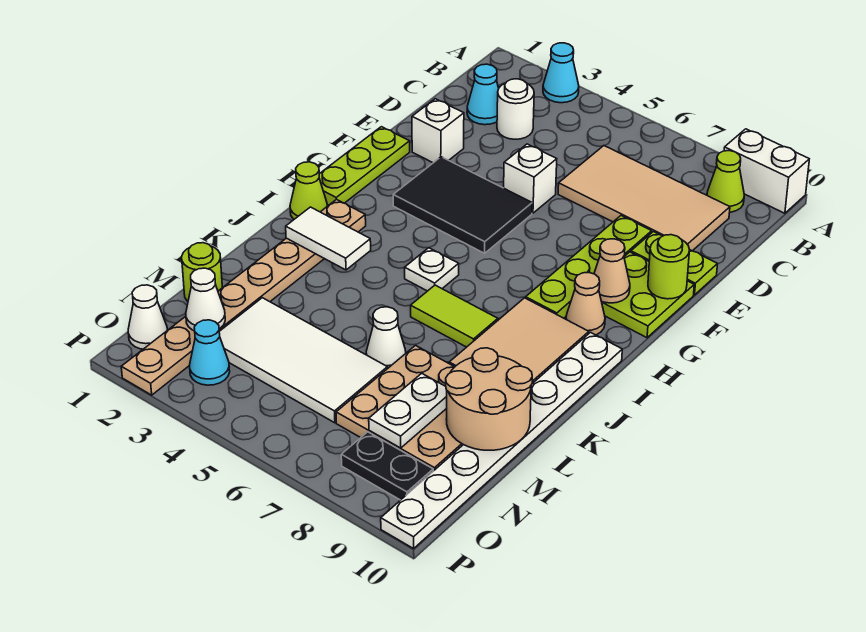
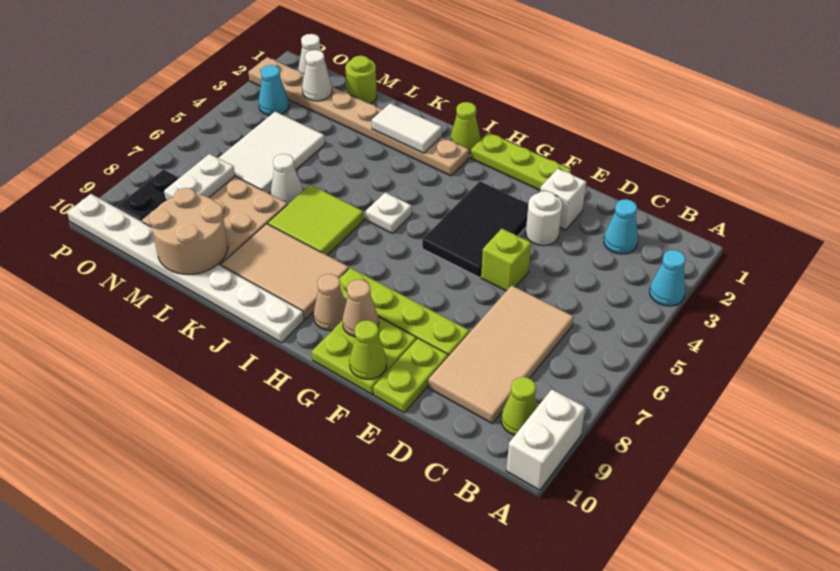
white 1x1 round brick [497,79,534,139] -> white 1x1 round brick moved to [526,191,562,246]
white 1x1 brick [504,144,557,213] -> lime 1x1 brick [481,229,531,291]
lime 1x1 round brick [648,235,689,299] -> lime 1x1 cone [349,320,387,379]
white 1x2 tile [286,207,371,270] -> white 1x2 tile turned to [372,103,442,153]
lime 1x2 tile [411,285,498,347] -> lime 2x2 tile [268,185,364,255]
white 2x4 tile [219,298,387,423] -> white 2x3 tile [219,112,325,193]
white 1x2 plate [369,373,447,448] -> white 1x2 plate turned to [164,154,235,200]

